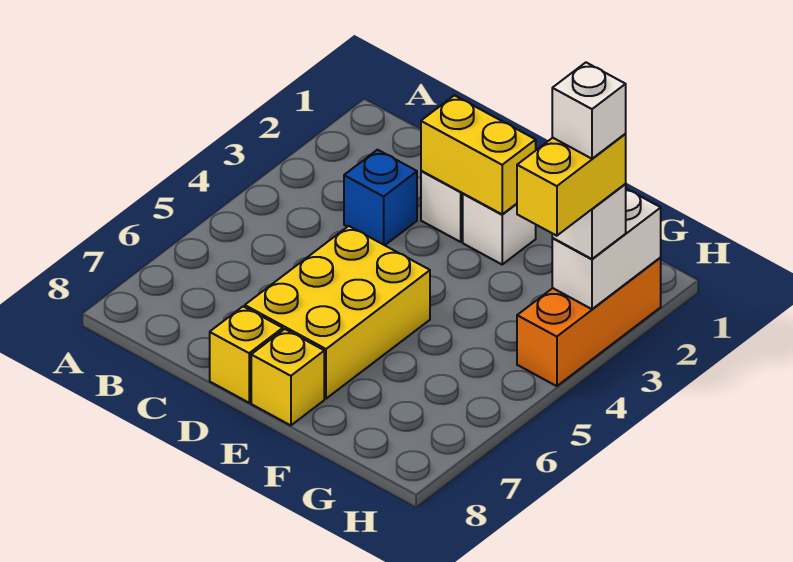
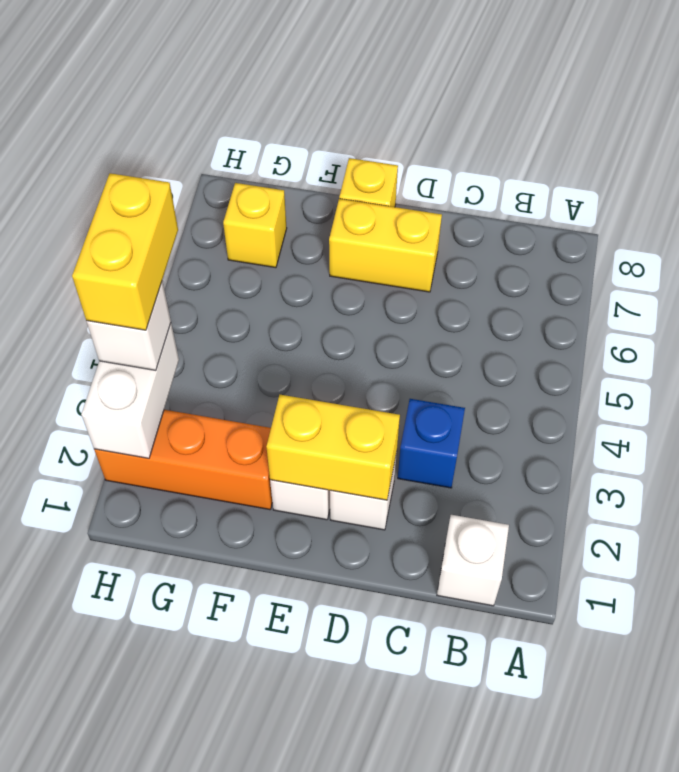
yellow 2x3 brick [245,226,430,399] -> yellow 1x2 brick [329,199,442,292]
yellow 1x1 brick [210,307,283,403] -> yellow 1x1 brick moved to [223,183,287,268]
orange 1x3 brick [517,258,661,386] -> orange 1x3 brick turned to [94,410,272,510]
white 1x1 brick [552,63,626,159] -> white 1x1 brick moved to [437,515,509,606]

